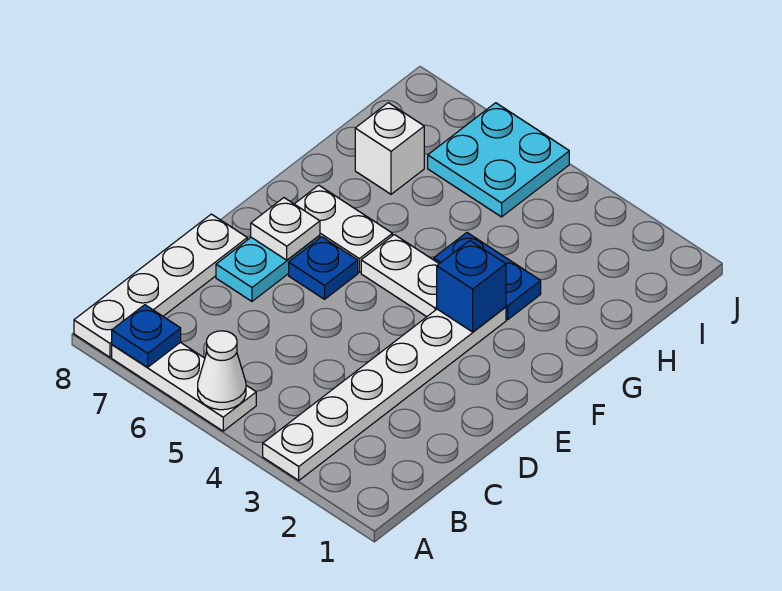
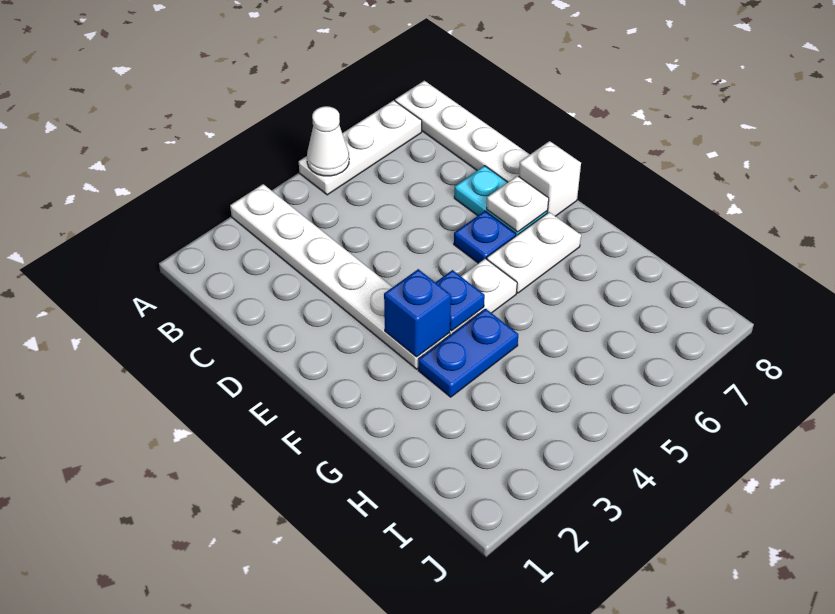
blue 1x1 plate [112,305,181,367] -> blue 1x1 plate moved to [436,270,485,331]
white 1x1 brick [355,103,424,194] -> white 1x1 brick moved to [519,141,581,216]
cyan 2x2 plate [428,103,569,217] -> none

